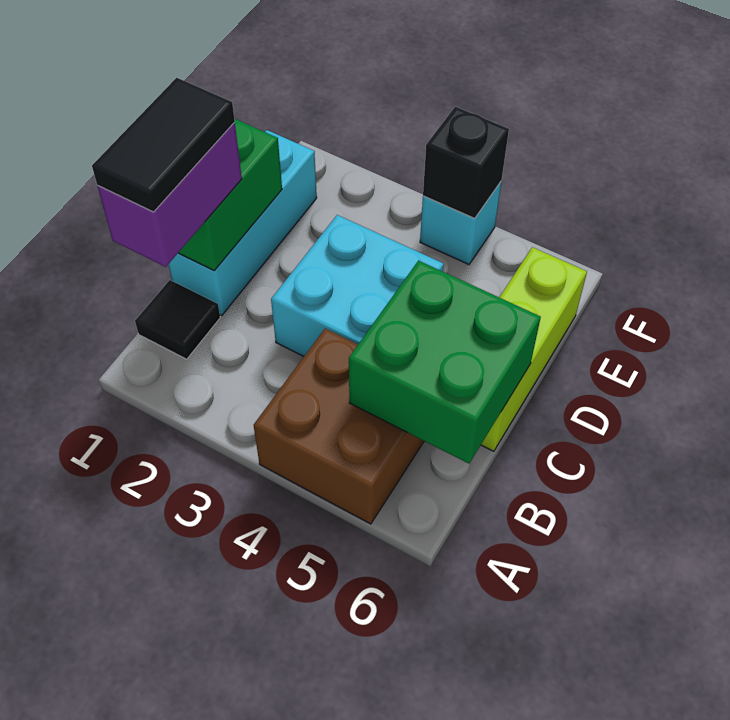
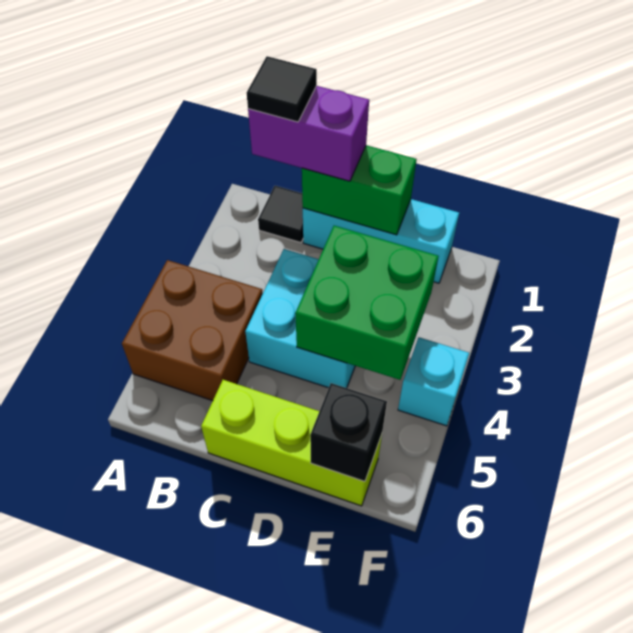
black 1x2 tile [92,78,235,212] -> black 1x1 tile [247,56,317,122]
green 2x2 brick [349,261,541,464] -> green 2x2 brick moved to [295,226,439,380]
black 1x1 brick [423,107,509,218] -> black 1x1 brick moved to [310,383,387,482]

